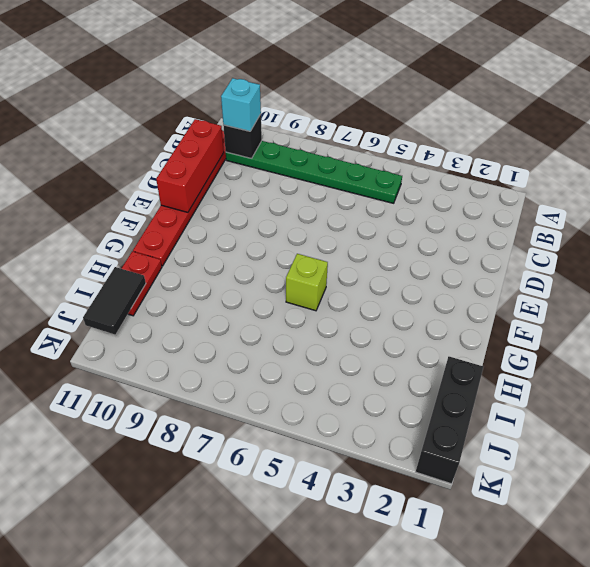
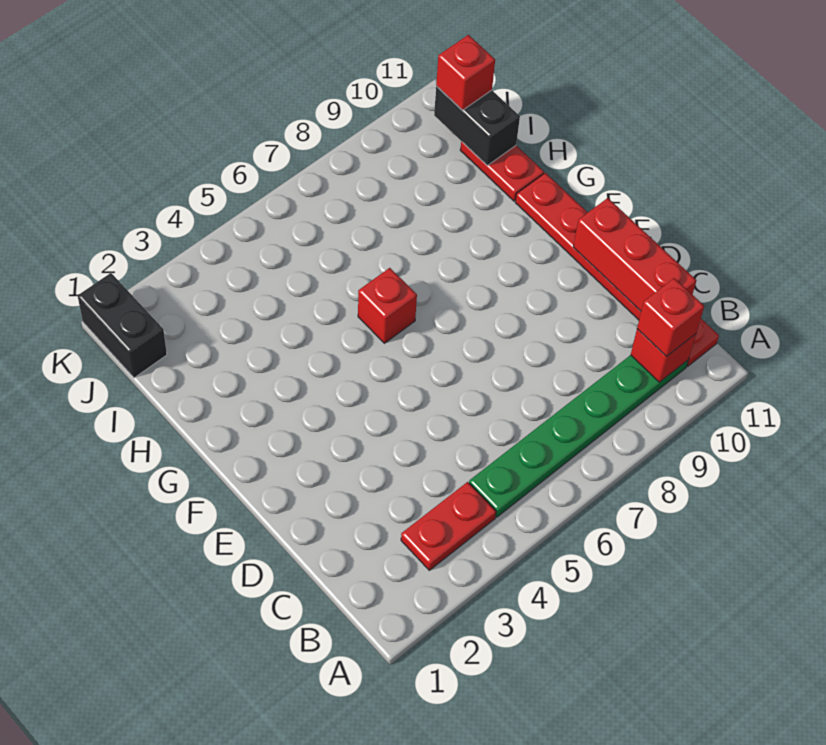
none -> red 1x2 plate [401,482,496,570]
black 1x1 brick [223,114,262,159] -> red 1x1 brick [631,329,696,382]
cyan 1x1 brick [221,78,261,131] -> red 1x1 brick [637,278,704,357]
lime 1x1 brick [286,254,328,311] -> red 1x1 brick [358,268,417,343]
black 1x3 brick [416,357,483,484] -> black 1x2 brick [78,273,167,378]
black 1x2 tile [83,267,146,334] -> black 1x2 brick [434,86,520,165]
none -> red 1x1 brick [436,35,495,110]

